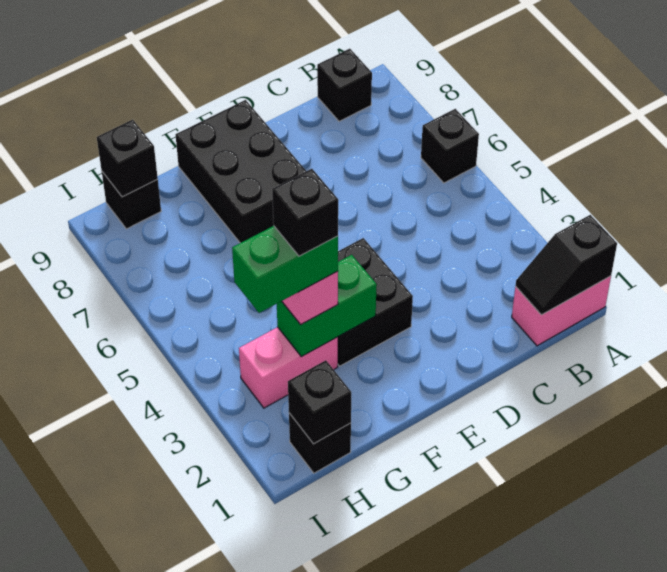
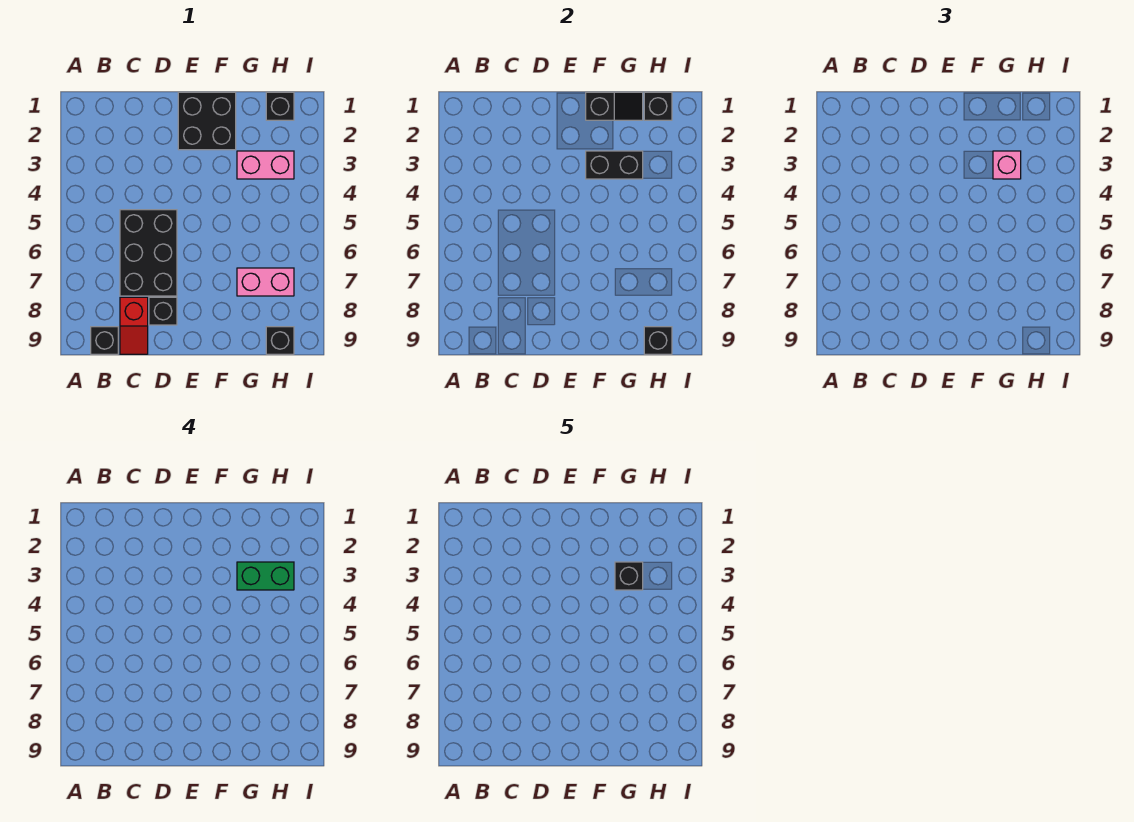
pink 1x2 brick [512,276,611,346] -> pink 1x2 brick moved to [237,268,294,296]
black 1x2 slope [516,215,617,315] -> black 1x2 slope moved to [586,92,643,120]
black 1x1 brick [421,109,479,183] -> black 1x1 brick moved to [149,297,177,325]
none -> red 1x2 slope [120,297,148,354]
black 2x2 brick [338,238,413,366] -> black 2x2 brick moved to [178,92,236,150]
black 2x3 brick [176,100,306,243] -> black 2x3 brick moved to [120,210,177,296]
green 1x2 brick [277,255,377,357] -> black 1x2 brick [586,151,643,179]

